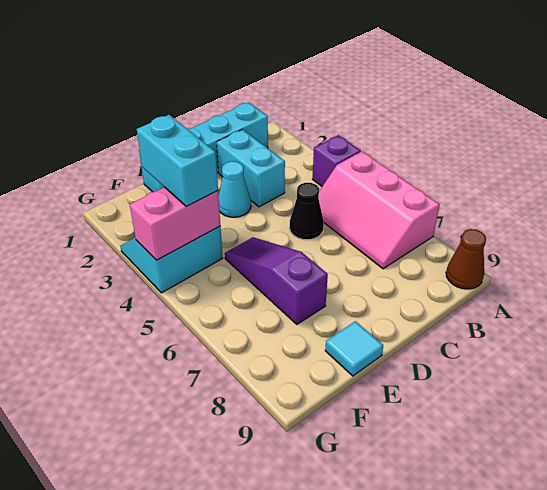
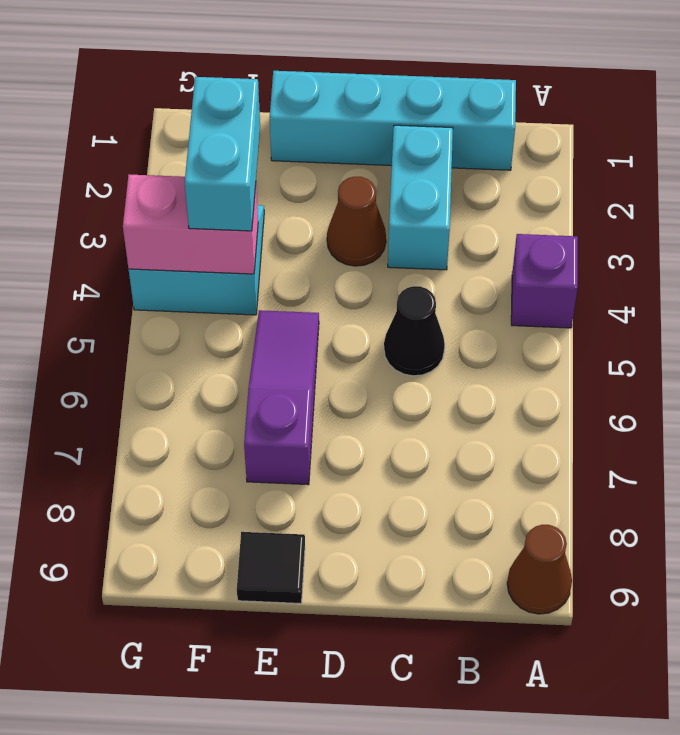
pink 2x3 slope [318,152,440,269] -> none
cyan 1x1 cone [219,161,251,217] -> brown 1x1 cone [327,177,386,266]
cyan 1x1 tile [325,321,383,376] -> black 1x1 tile [237,532,305,603]

